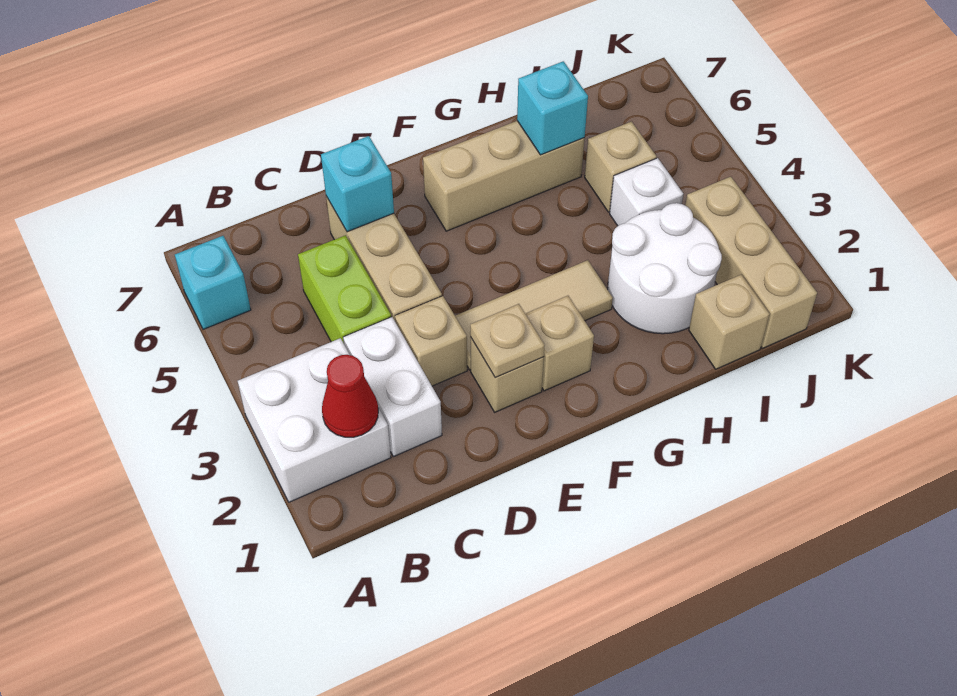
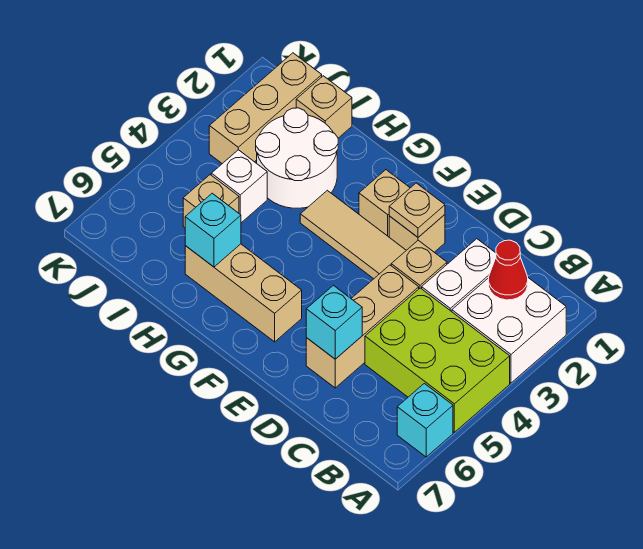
lime 1x2 brick [298,235,391,343] -> lime 2x3 brick [365,288,510,432]

